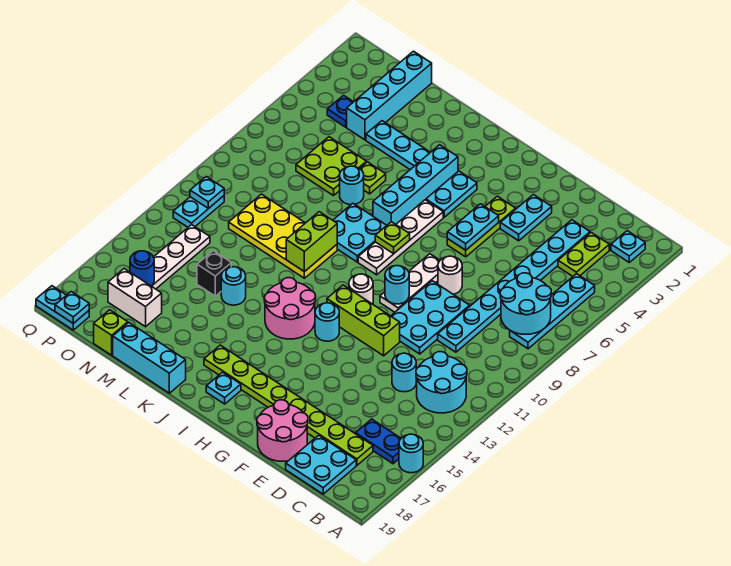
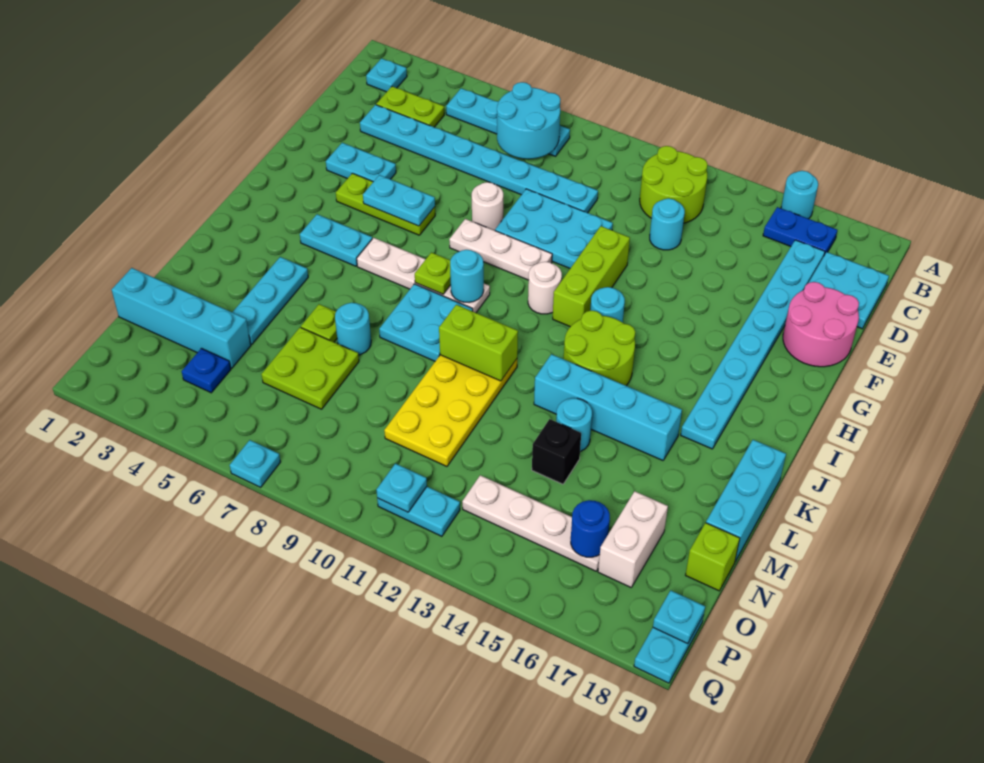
cyan 2x2 round brick [416,352,467,413] -> lime 2x2 round brick [640,146,708,223]
blue 1x2 plate [356,419,401,464] -> blue 1x2 plate turned to [763,207,837,255]
lime 1x8 plate [204,345,373,465] -> cyan 1x8 plate [681,240,825,449]
cyan 1x1 round brick [385,266,409,304] -> cyan 1x1 round brick moved to [450,250,484,302]
pink 2x2 round brick [264,278,316,339] -> lime 2x2 round brick [564,310,635,386]
cyan 1x1 plate [206,372,241,404] -> cyan 1x1 plate moved to [230,440,280,487]
cyan 1x4 brick [373,145,458,225] -> cyan 1x4 brick moved to [534,354,682,460]

